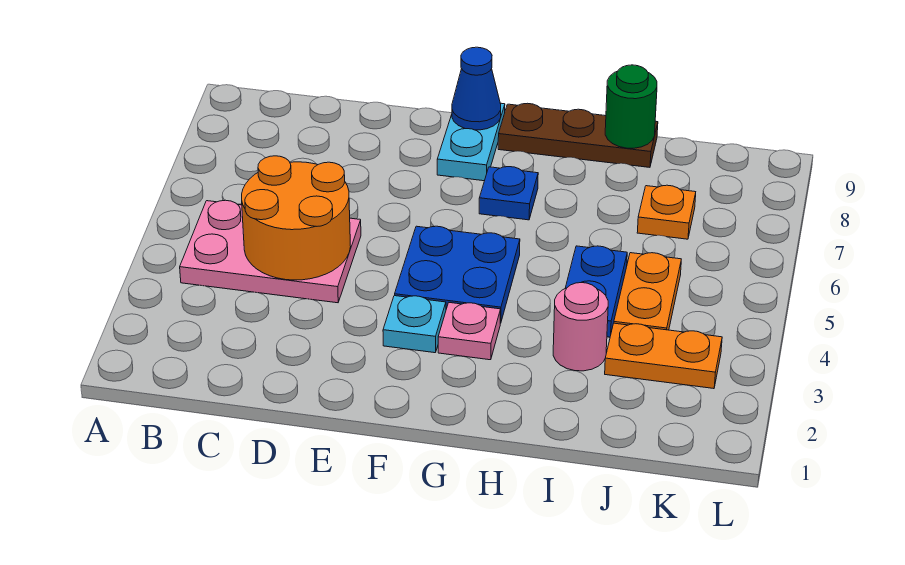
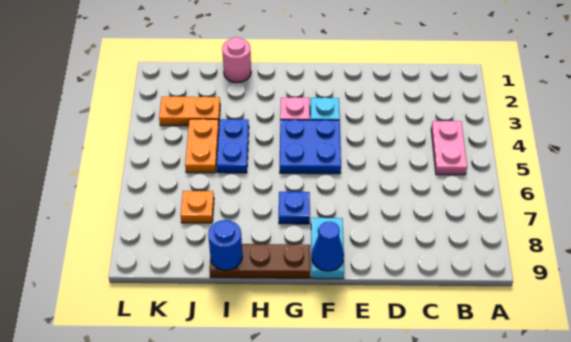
pink 2x3 plate [180,200,361,303] -> pink 1x2 plate [431,121,467,175]
orange 2x2 round brick [242,156,351,280] -> none
pink 1x1 round brick [553,283,608,371] -> pink 1x1 round brick moved to [222,37,251,83]
green 1x1 round brick [605,65,657,148] -> blue 1x1 round brick [208,220,243,270]

